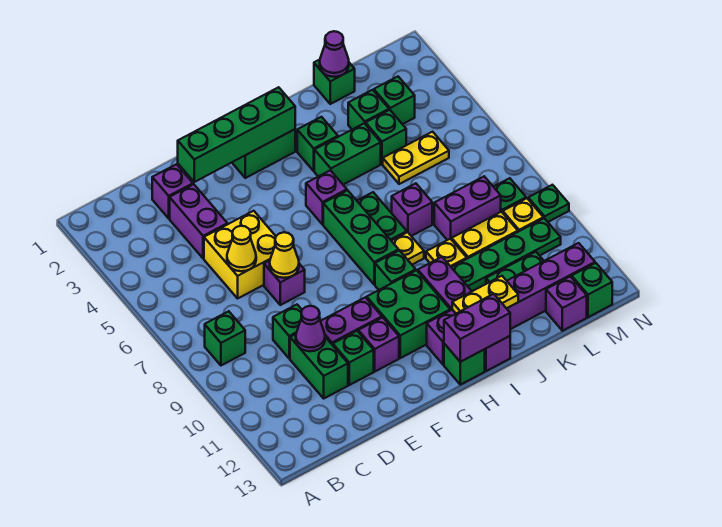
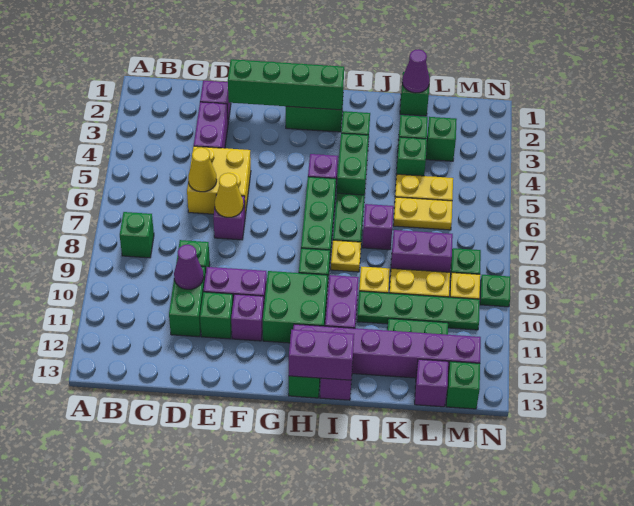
green 1x2 brick [314,123,381,185] -> green 1x2 brick turned to [337,133,369,195]
yellow 1x2 plate [452,276,518,313] -> yellow 1x2 plate moved to [393,197,452,230]

